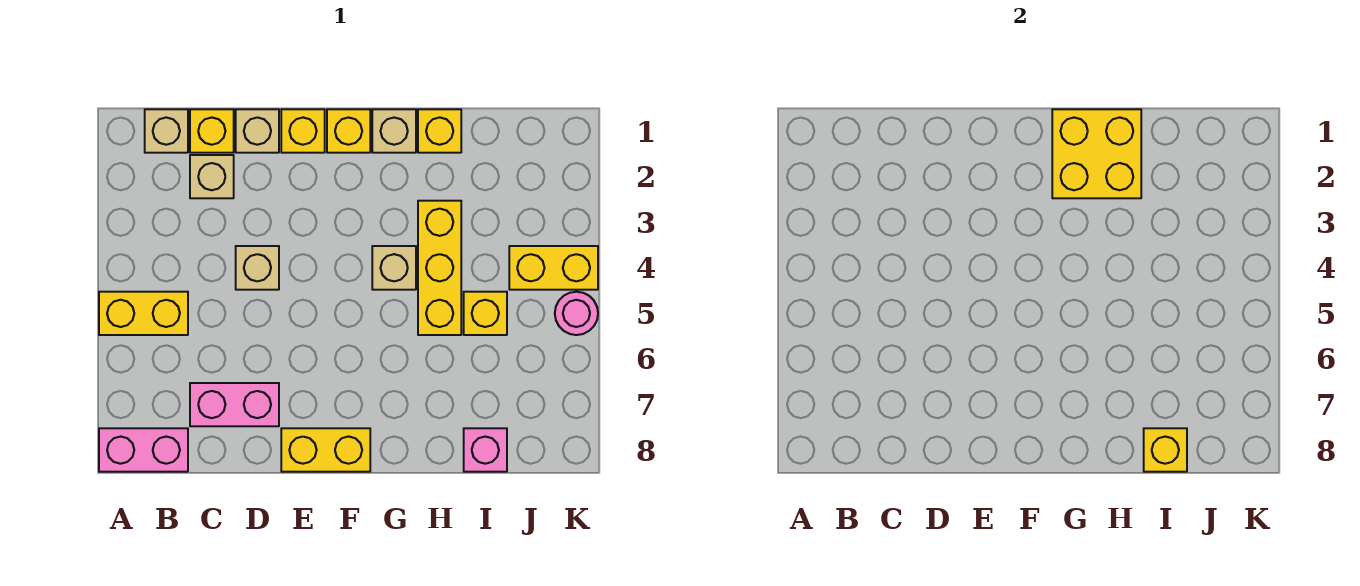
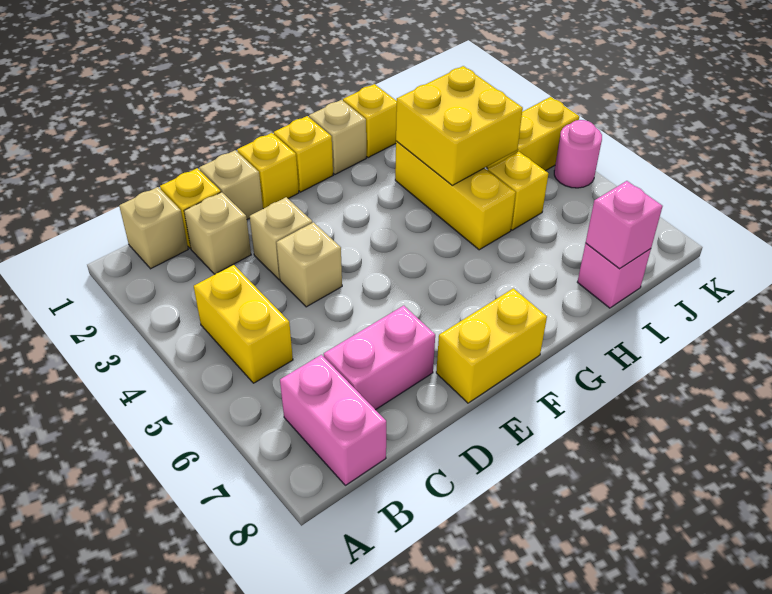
yellow 1x2 brick [99,292,188,335] -> yellow 1x2 brick turned to [194,265,293,383]
pink 1x2 brick [99,428,188,472] -> pink 1x2 brick turned to [280,355,386,485]
yellow 2x2 brick [1052,109,1141,198] -> yellow 2x2 brick moved to [396,66,523,185]
tan 1x1 brick [372,246,416,290] -> tan 1x1 brick moved to [250,197,312,280]
yellow 1x1 brick [1144,428,1187,472] -> pink 1x1 brick [586,181,663,269]

